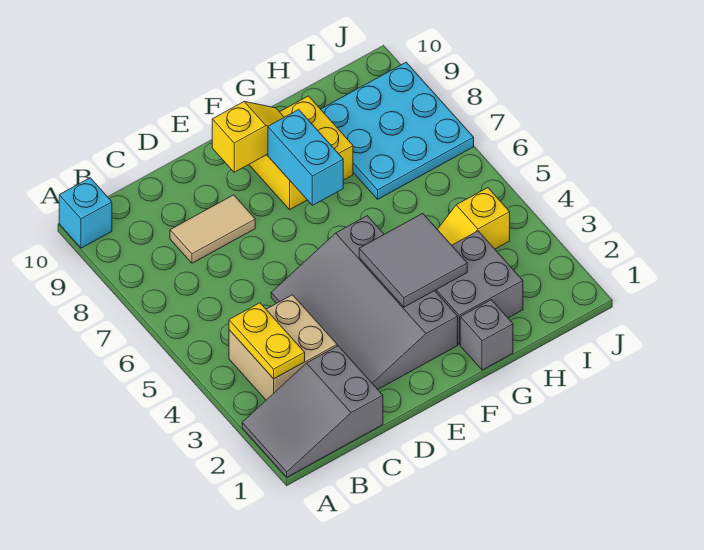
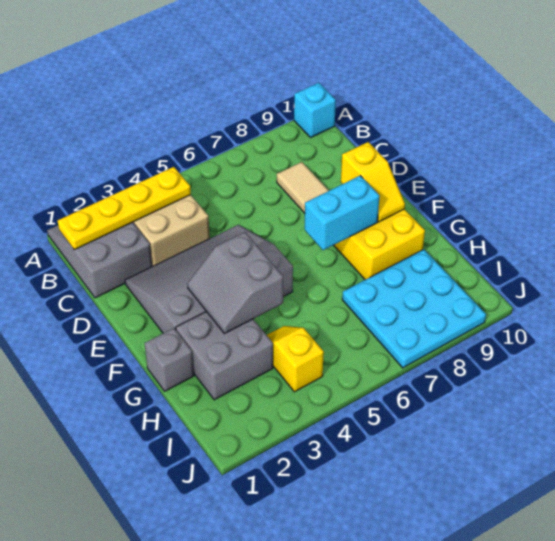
yellow 1x2 plate [229,303,305,379] -> yellow 1x4 plate [58,167,191,250]
grey 2x2 tile [359,213,467,307] -> grey 2x2 slope [188,232,283,334]

